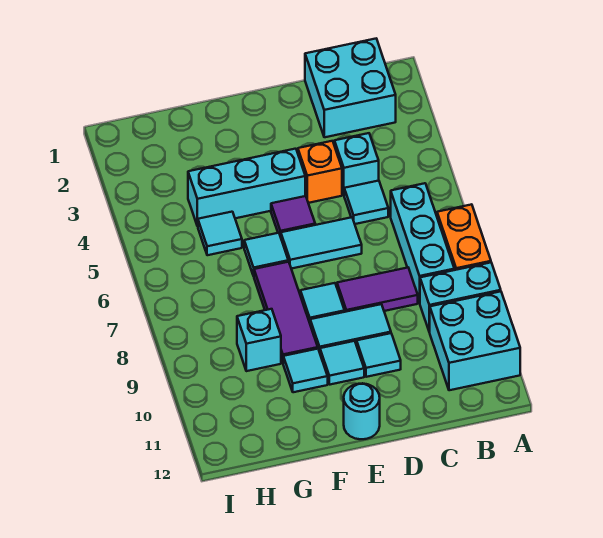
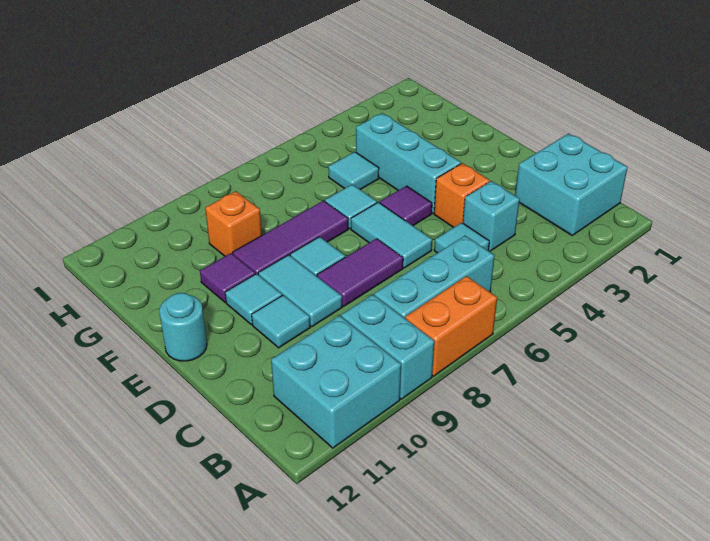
purple 1x2 tile [337,268,418,312] -> purple 1x2 tile turned to [317,239,403,306]
cyan 1x1 tile [283,349,328,392] -> purple 1x1 tile [200,253,256,303]
cyan 1x1 brick [237,309,281,371] -> orange 1x1 brick [205,191,262,256]

